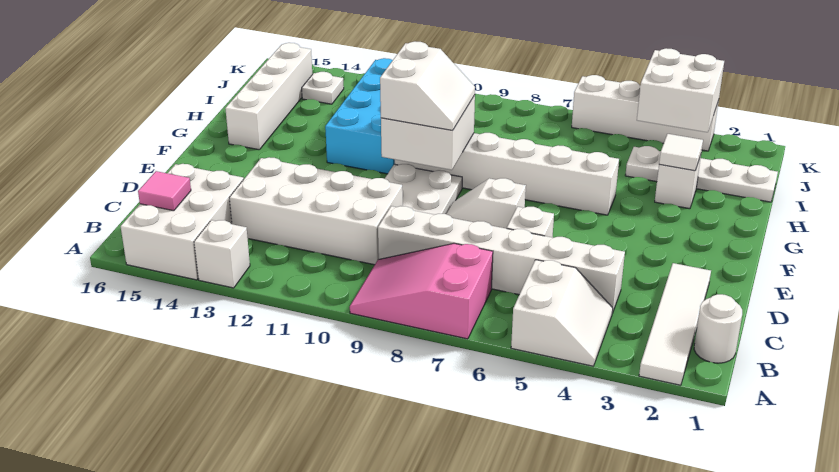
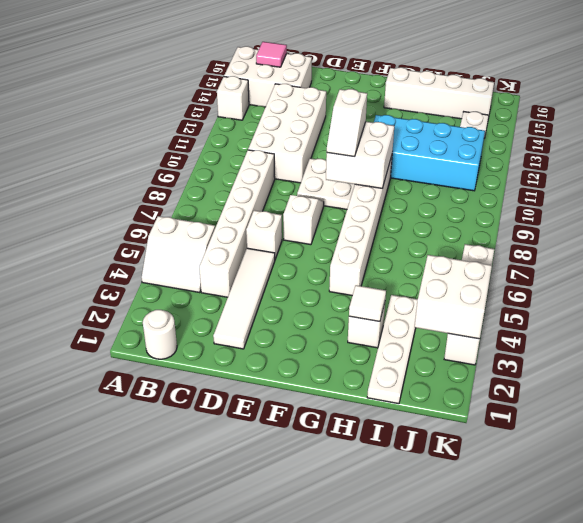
white 1x4 tile [639,263,711,385] -> white 1x4 tile turned to [213,248,275,349]
pink 2x3 slope [350,243,493,339] -> none
white 2x2 slope [380,41,475,130] -> white 1x2 slope [327,89,367,157]

